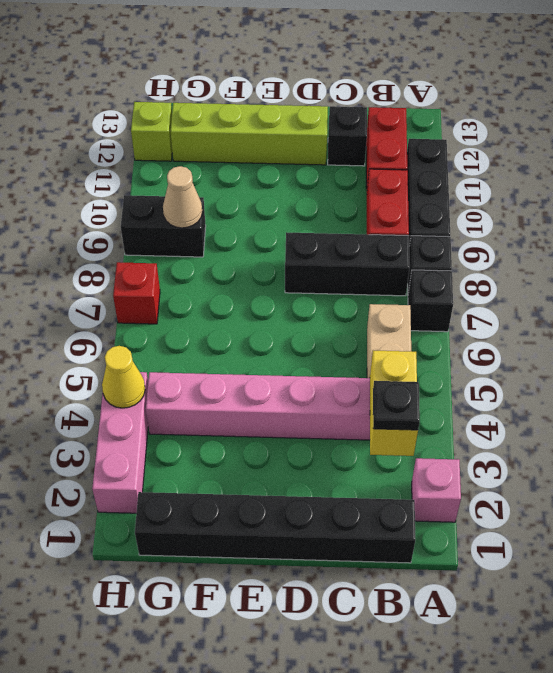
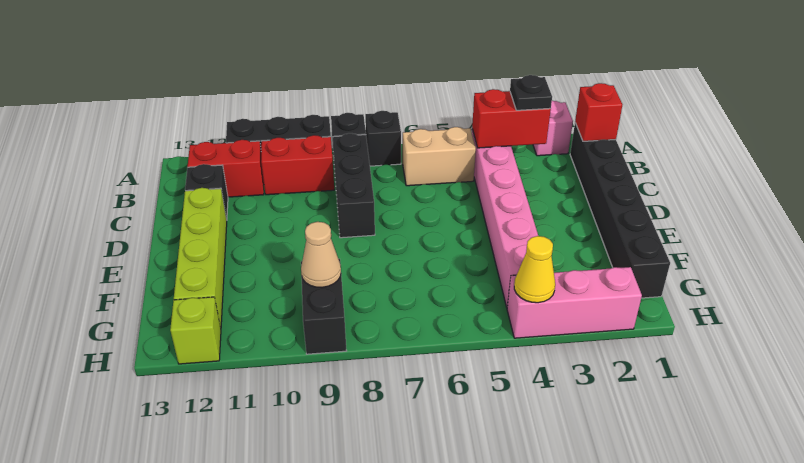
yellow 1x2 brick [370,350,418,456] -> red 1x2 brick [472,89,551,148]
red 1x1 brick [113,262,160,324] -> red 1x1 brick moved to [575,83,622,141]

